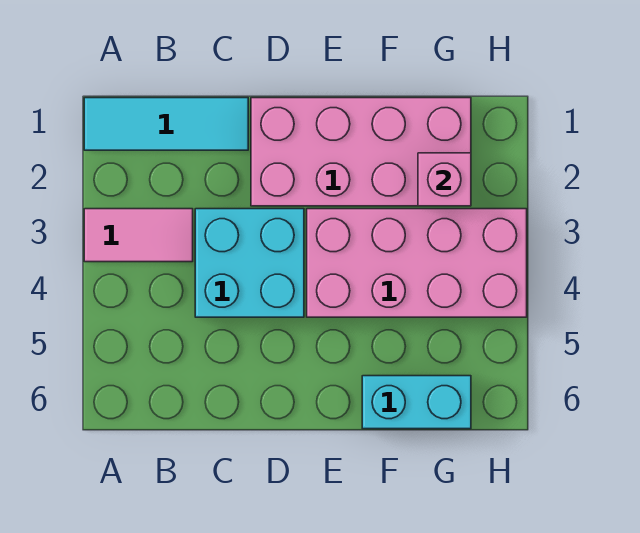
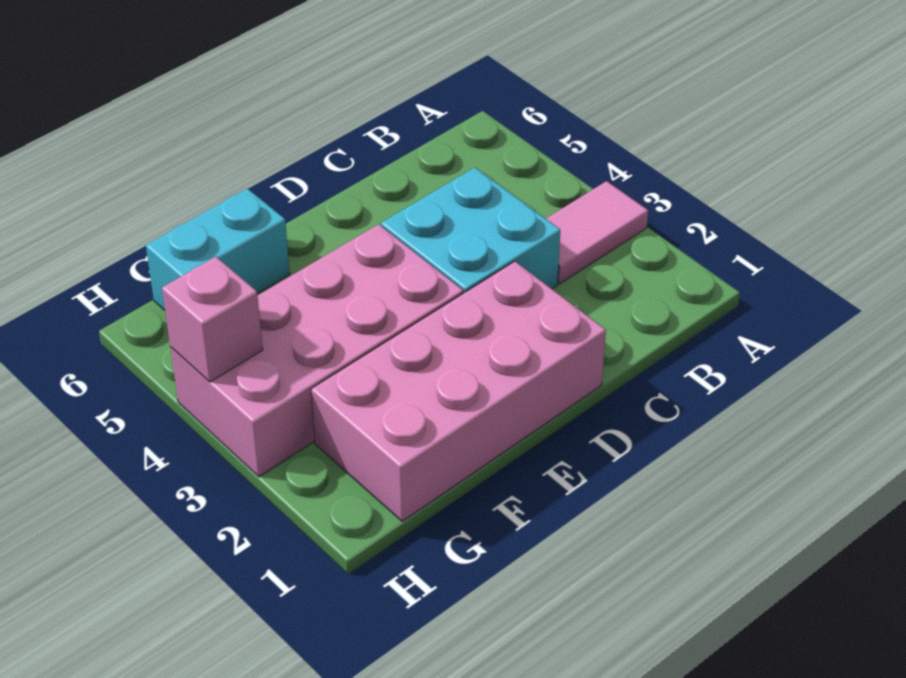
cyan 1x3 tile [84,98,248,150] -> none
pink 1x1 brick [418,153,471,206] -> pink 1x1 brick moved to [162,257,263,382]

